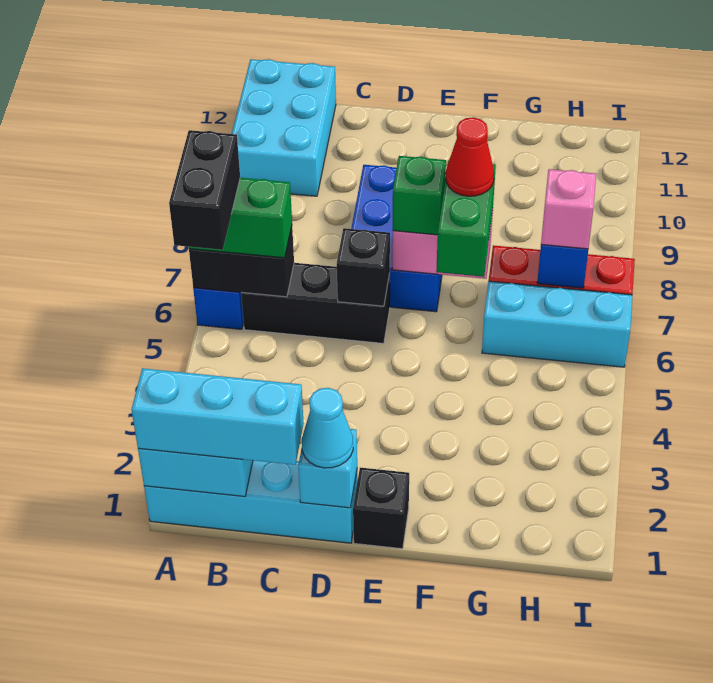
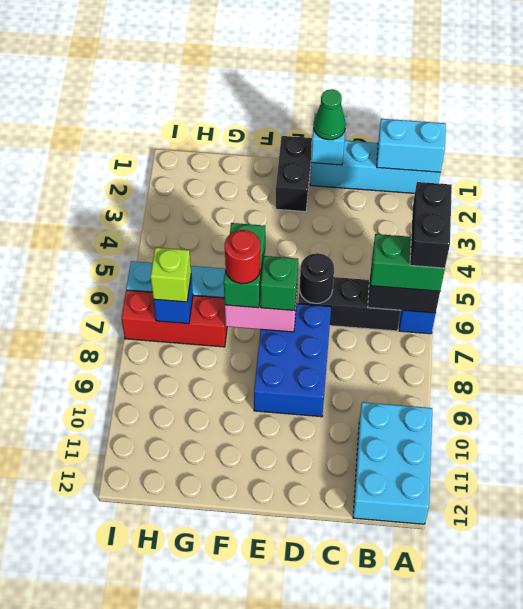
cyan 1x3 brick [132,368,304,465] -> none
cyan 1x1 cone [302,388,353,468] -> green 1x1 cone [314,89,346,140]
black 1x1 brick [337,228,390,306] -> black 1x1 round brick [300,253,334,303]
black 1x1 brick [353,468,409,549] -> black 1x2 brick [276,136,312,212]
red 1x1 cone [446,117,494,196] -> red 1x1 round brick [225,230,260,284]
pink 1x1 brick [541,169,596,249] -> lime 1x1 brick [151,247,191,302]

